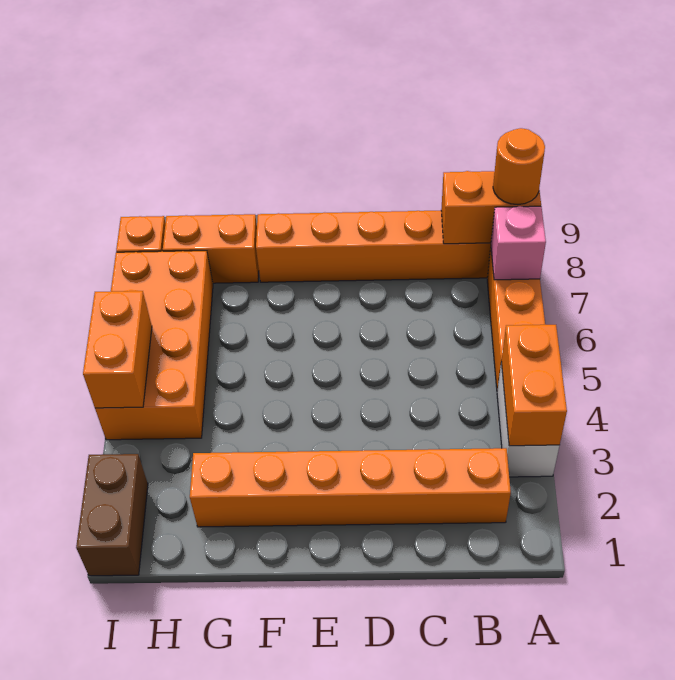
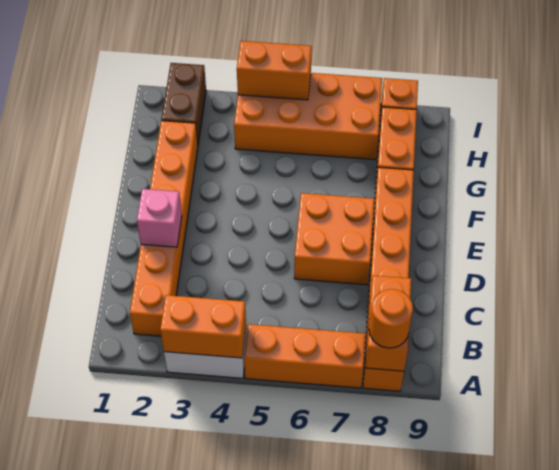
pink 1x1 brick [491,206,546,280] -> pink 1x1 brick moved to [137,189,182,247]
none -> orange 2x2 brick [294,193,374,285]
brown 1x2 brick [76,454,148,576] -> brown 1x2 brick turned to [161,63,206,144]

